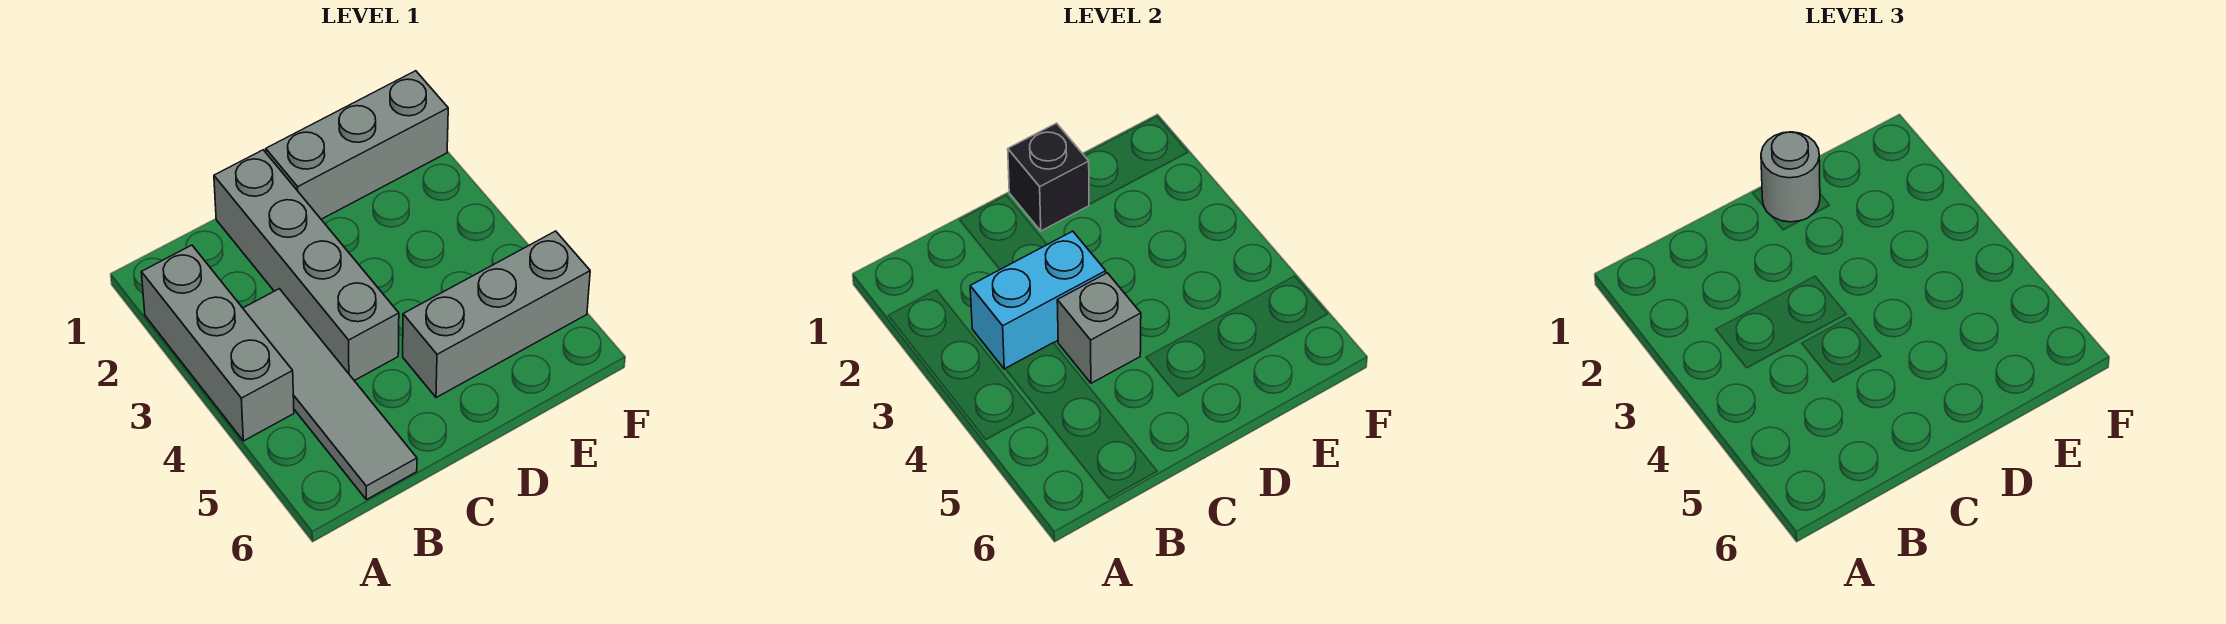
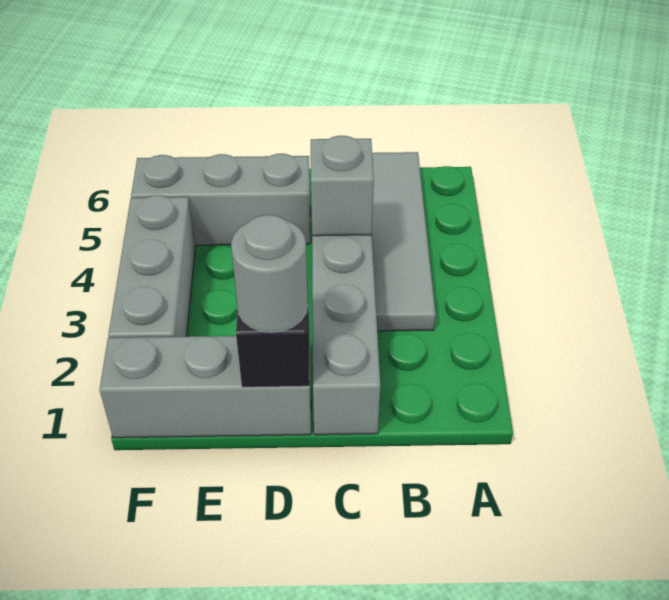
grey 1x3 brick [141,245,294,441] -> grey 1x3 brick moved to [108,195,195,338]
cyan 1x2 brick [970,231,1106,369] -> none

